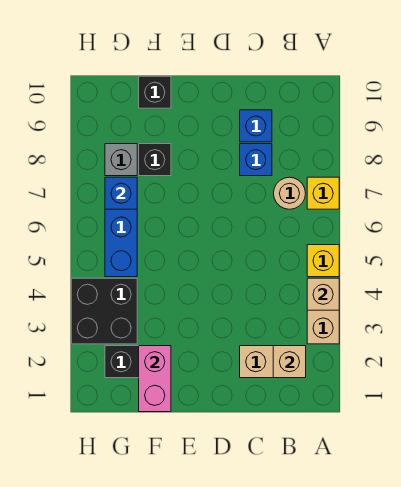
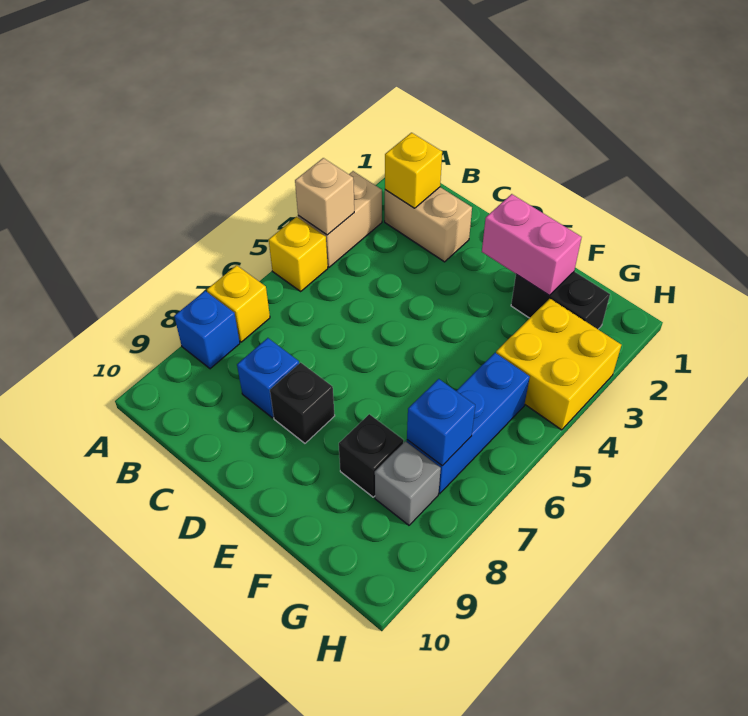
tan 1x1 brick [273,346,306,378] -> yellow 1x1 brick [385,133,442,208]
tan 1x1 round brick [274,177,306,209] -> none
blue 1x1 brick [240,110,272,142] -> blue 1x1 brick moved to [174,291,240,369]
pink 1x2 brick [139,346,171,412] -> pink 1x2 brick turned to [482,194,582,295]
black 1x1 brick [139,76,171,108] -> black 1x1 brick moved to [270,363,335,443]
black 2x2 brick [71,278,137,344] -> yellow 2x2 brick [496,299,621,430]

